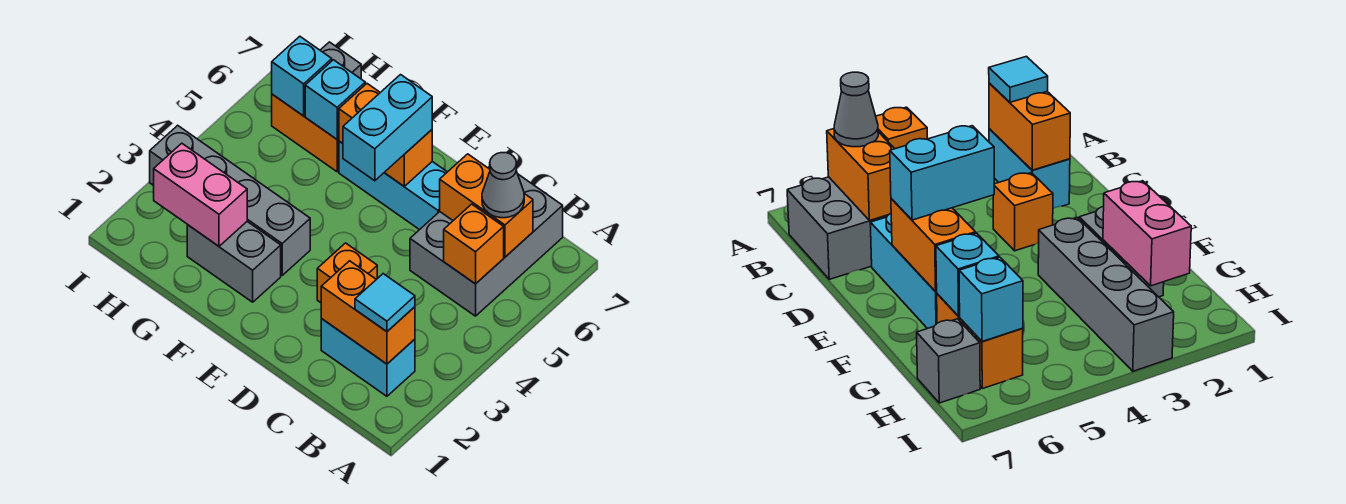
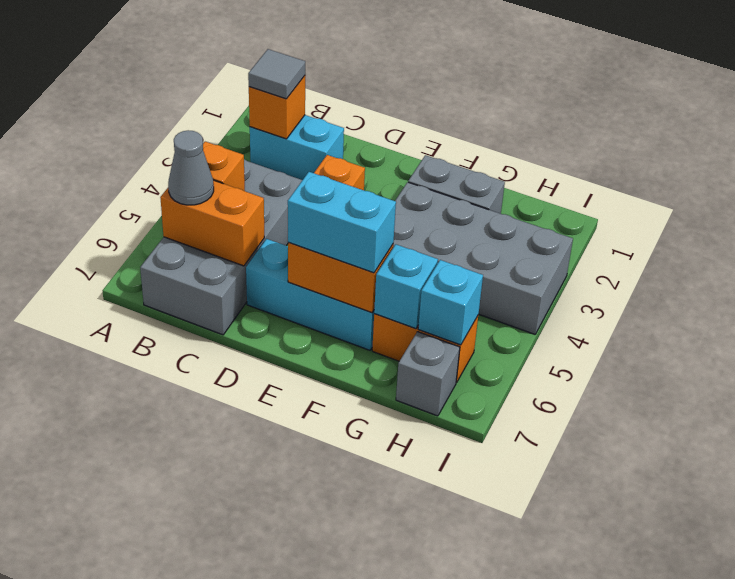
orange 1x2 brick [321,261,415,364] -> orange 1x1 brick [249,76,305,139]
cyan 1x1 tile [355,274,415,332] -> grey 1x1 tile [248,49,305,99]
grey 2x3 brick [410,166,563,316] -> grey 2x4 brick [140,159,302,335]
cyan 1x2 brick [343,75,432,181] -> cyan 1x2 brick turned to [288,172,396,273]
grey 1x4 brick [150,125,310,275] -> grey 2x4 brick [393,182,573,334]
pink 1x2 brick [154,143,247,246] -> none

